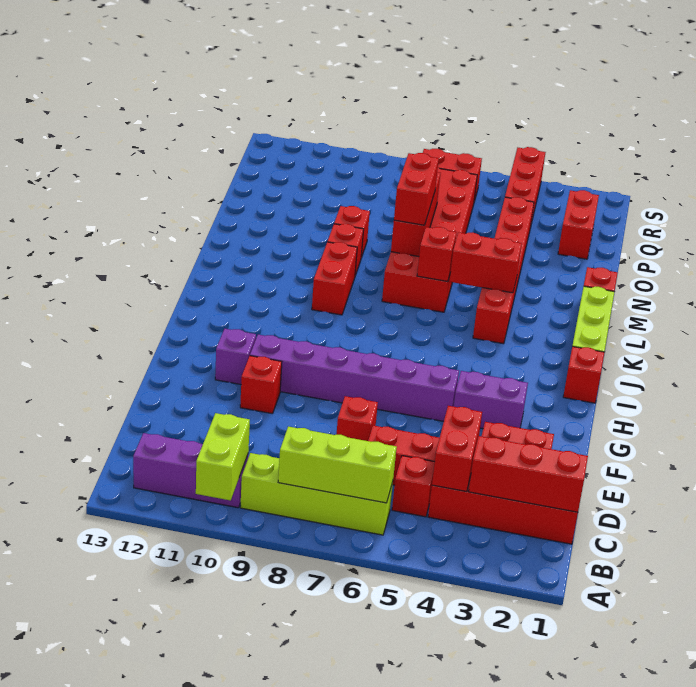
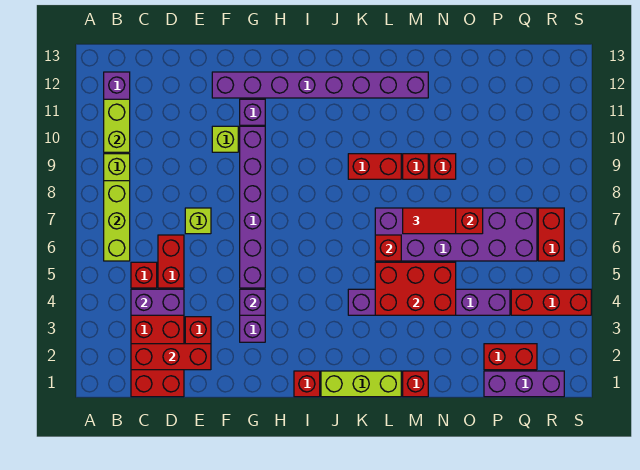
lime 1x2 brick [196,413,250,500] -> lime 1x2 brick turned to [104,99,130,152]
red 1x3 brick [469,436,588,512] -> red 1x3 brick turned to [131,344,211,370]
red 1x2 brick [432,406,482,492] -> purple 1x2 brick [131,289,184,315]
red 1x1 brick [336,396,378,441] -> lime 1x1 brick [185,208,211,234]
red 1x1 brick [240,356,282,413] -> lime 1x1 brick [212,126,238,152]
none -> purple 1x8 brick [212,72,428,98]
none -> purple 1x1 brick [240,289,265,315]
red 1x6 brick [473,197,534,344] -> purple 1x6 brick [348,289,510,315]
red 1x2 brick [450,232,522,293] -> red 2x3 brick [375,262,456,315]
red 2x6 brick [382,168,477,312] -> purple 2x6 brick [375,208,537,261]
red 1x2 brick [394,153,439,225] -> red 1x2 tile [403,208,456,234]
none -> purple 1x3 brick [484,371,564,397]

